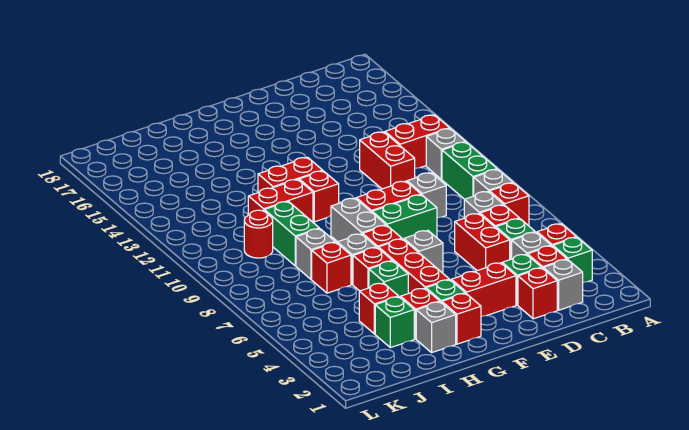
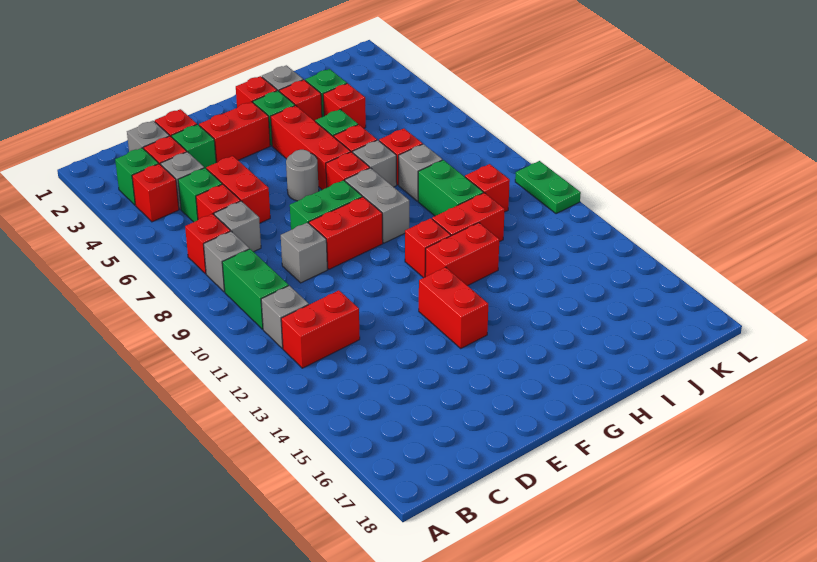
red 1x2 brick [360,132,415,189] -> red 1x2 brick moved to [419,267,488,348]
grey 1x1 brick [404,231,443,273] -> grey 1x1 round brick [286,150,319,201]
red 1x1 round brick [244,210,273,258] -> red 1x1 brick [465,164,510,212]
none -> green 1x2 plate [515,161,581,214]

